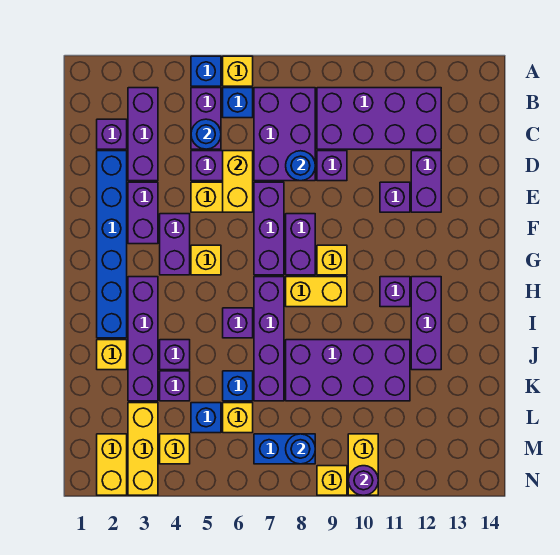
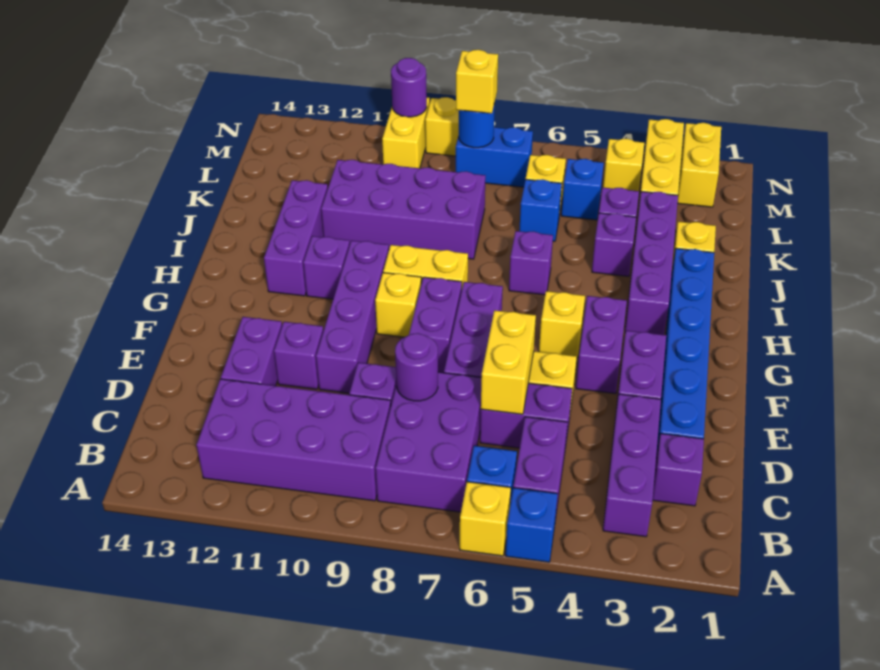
blue 1x1 round brick [191,119,221,149] -> none
blue 1x1 round brick [286,151,315,181] -> purple 1x1 round brick [395,333,438,401]
purple 1x4 brick [254,277,284,401] -> purple 1x4 brick moved to [316,241,389,393]
none -> yellow 1x1 brick [456,50,498,113]

